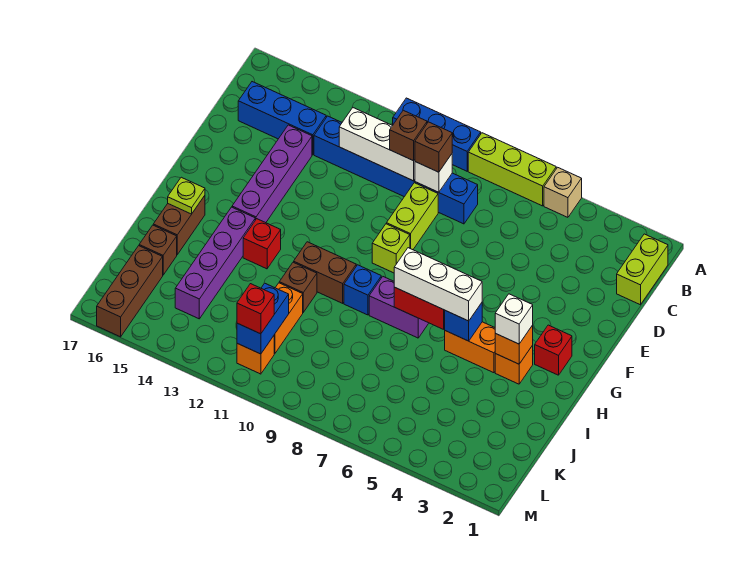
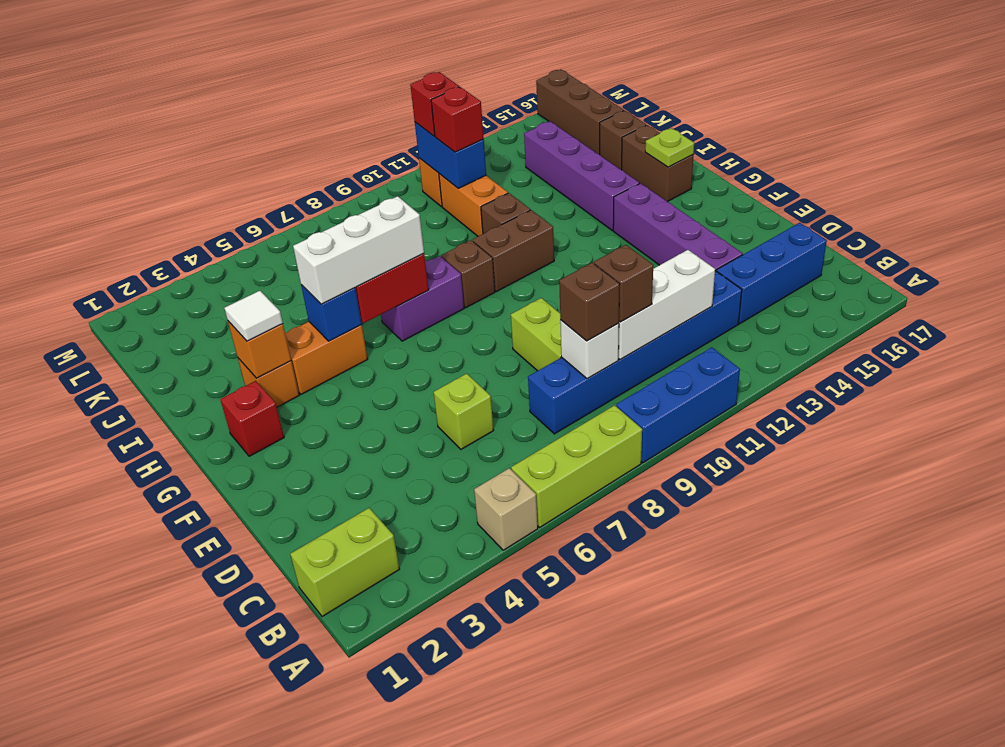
lime 1x2 brick [617,234,668,305] -> lime 1x2 brick turned to [290,508,399,617]
lime 1x1 brick [372,224,410,273] -> lime 1x1 brick moved to [434,374,494,449]
white 1x1 brick [495,294,533,344] -> white 1x1 tile [224,291,283,341]
blue 1x1 brick [344,265,381,315] -> brown 1x1 brick [441,240,495,308]
red 1x1 brick [243,219,281,269] -> red 1x1 brick moved to [431,87,484,152]

